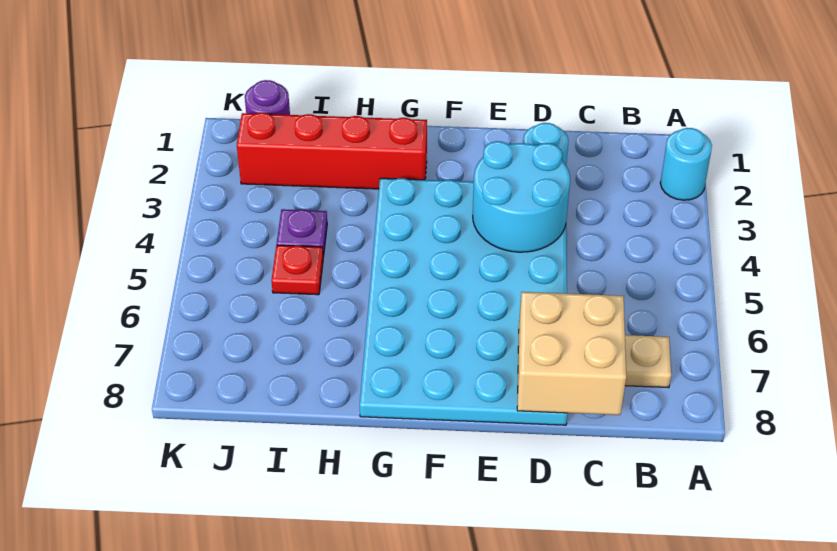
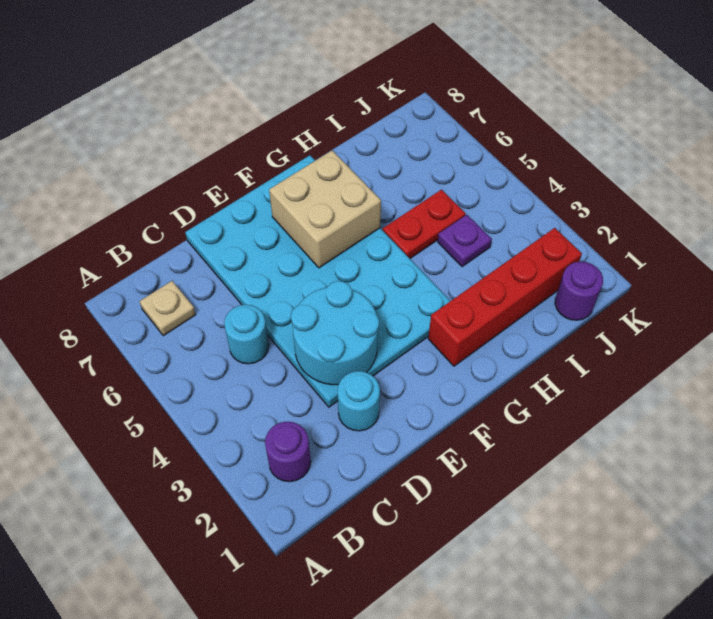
cyan 1x1 round brick [660,128,712,200] -> cyan 1x1 round brick moved to [224,305,269,364]
none -> purple 1x1 round brick [265,422,311,482]
tan 2x2 brick [517,292,626,415] -> tan 2x2 brick moved to [269,150,381,268]
red 1x1 plate [271,245,323,295] -> red 1x2 plate [383,190,466,258]

